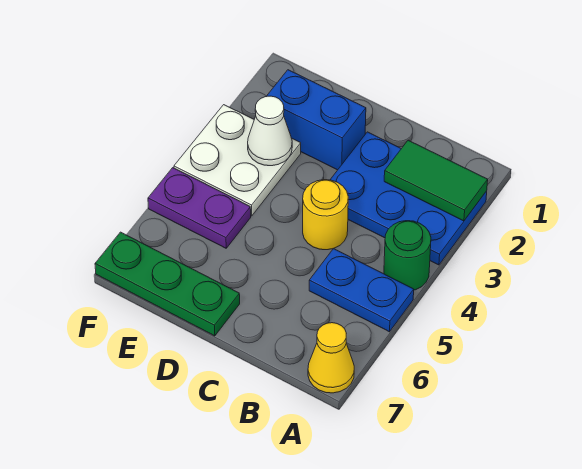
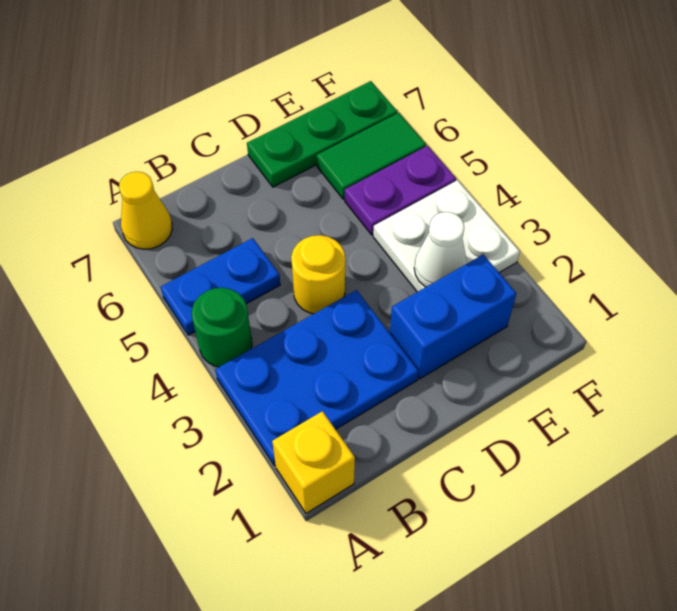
none -> yellow 1x1 brick [272,411,355,513]
green 1x2 tile [384,140,488,221] -> green 1x2 tile moved to [317,113,426,199]

